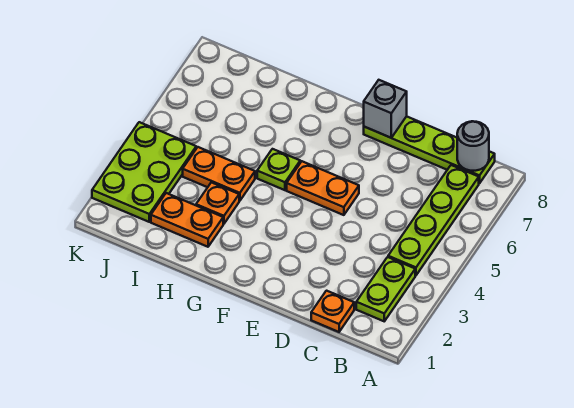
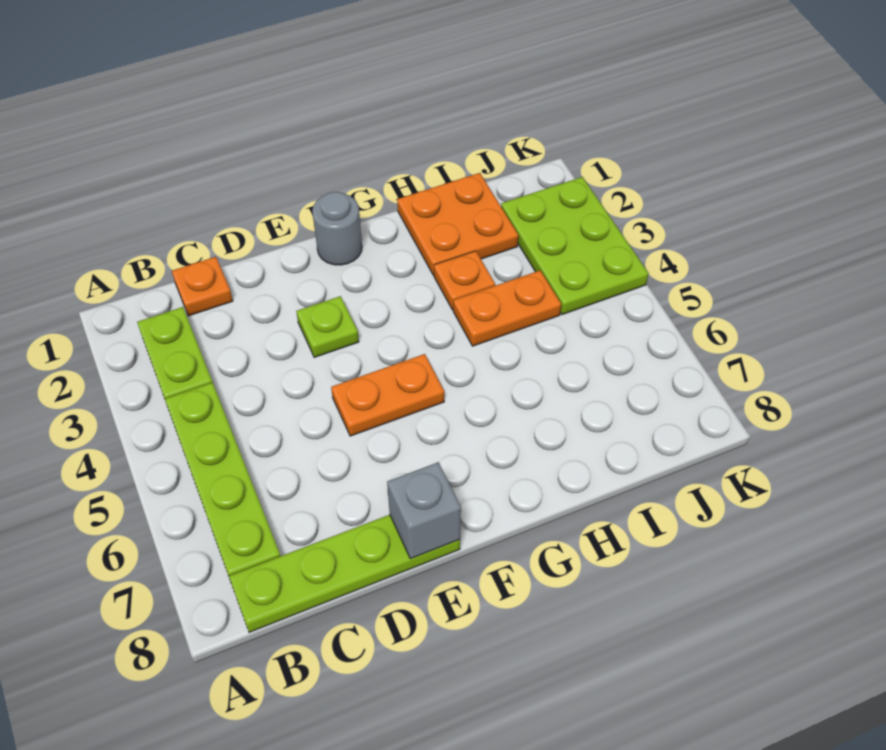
grey 1x1 round brick [457,121,489,171] -> grey 1x1 round brick moved to [312,192,362,265]
lime 1x1 plate [257,149,300,190] -> lime 1x1 plate moved to [296,296,359,358]
orange 1x2 plate [151,193,223,247] -> orange 2x2 plate [397,173,518,275]

